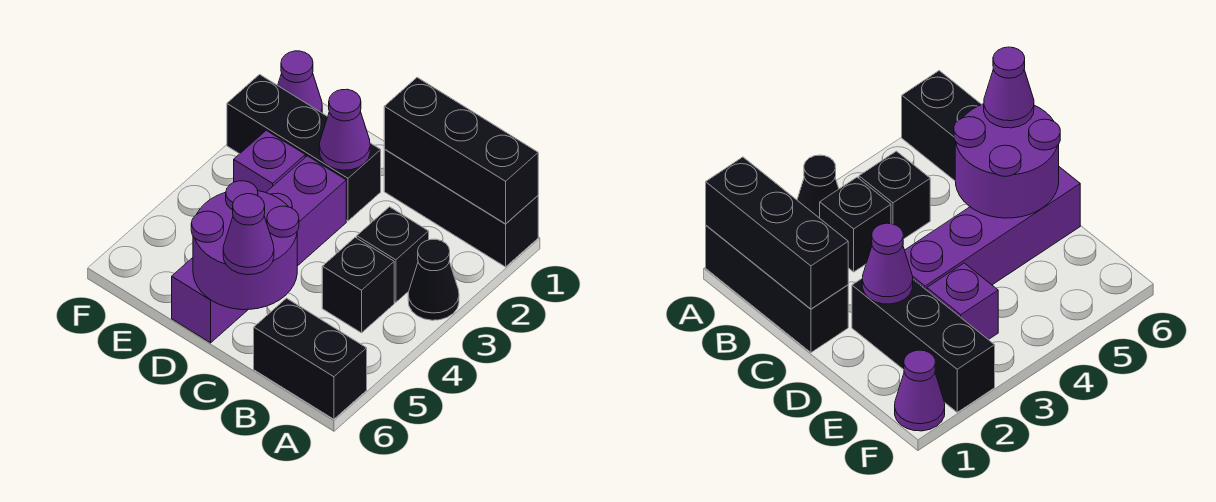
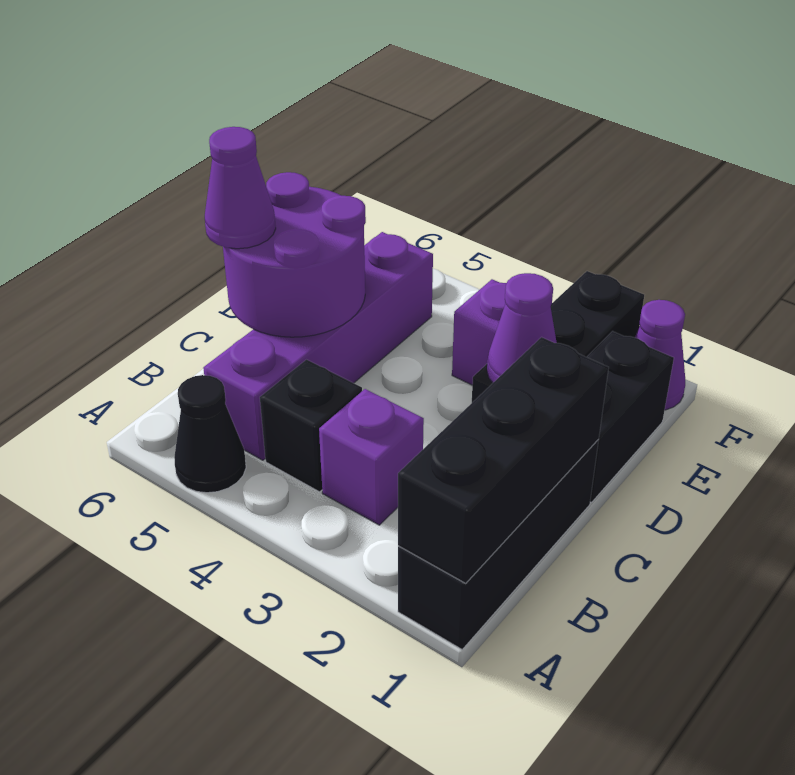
black 1x1 cone [408,239,459,320] -> black 1x1 cone moved to [174,375,246,493]
black 1x2 brick [254,298,367,419] -> black 1x2 brick moved to [587,331,674,502]
black 1x1 brick [357,207,429,302] -> purple 1x1 brick [319,389,424,525]
purple 1x4 brick [172,156,346,343] -> purple 1x4 brick turned to [203,232,433,460]

